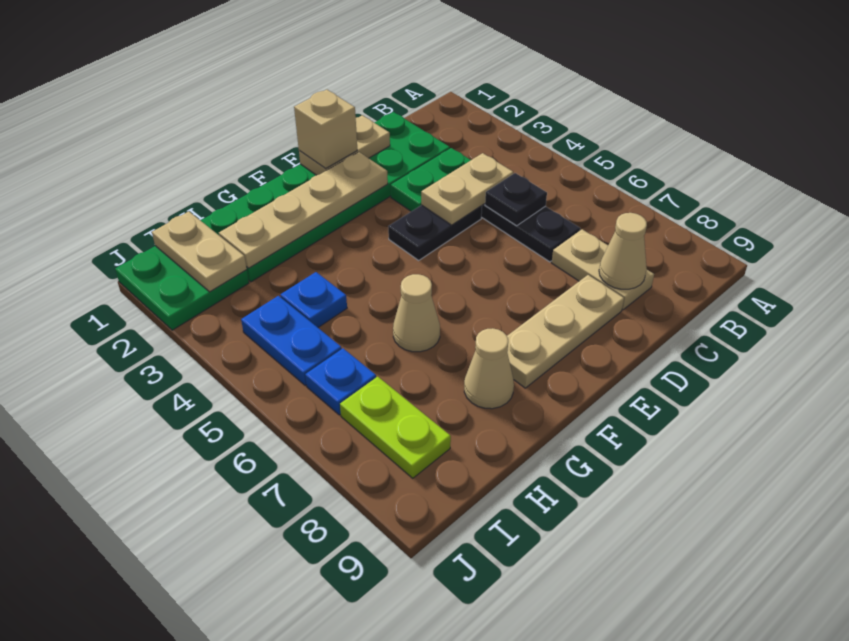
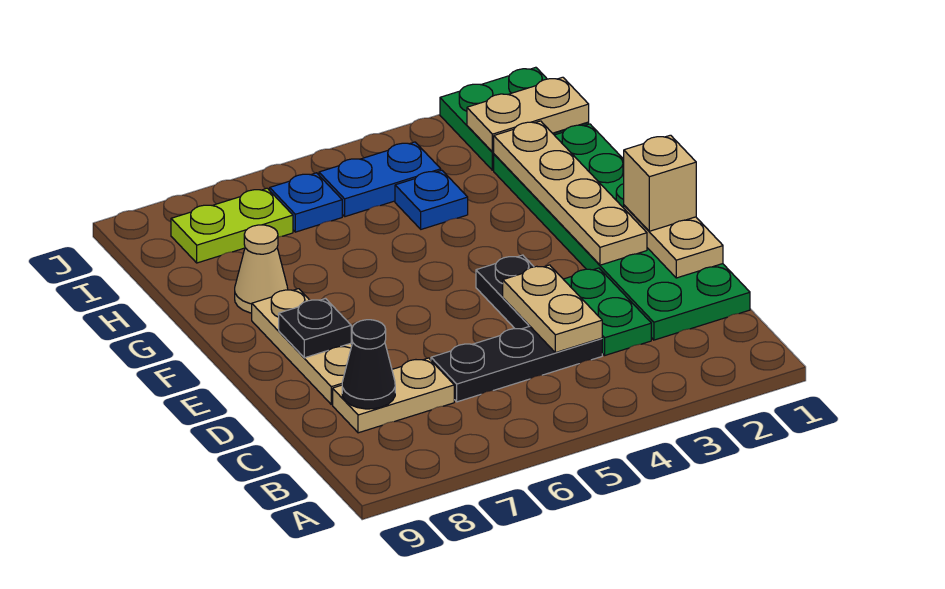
black 1x1 plate [485,173,547,226] -> black 1x1 plate moved to [279,299,351,358]
tan 1x1 cone [599,213,647,289] -> black 1x1 cone [342,320,395,409]
tan 1x1 cone [393,274,440,352] -> none

